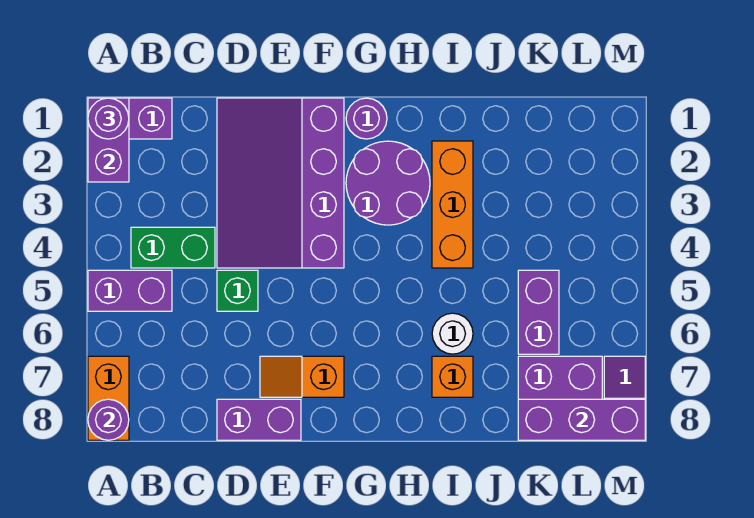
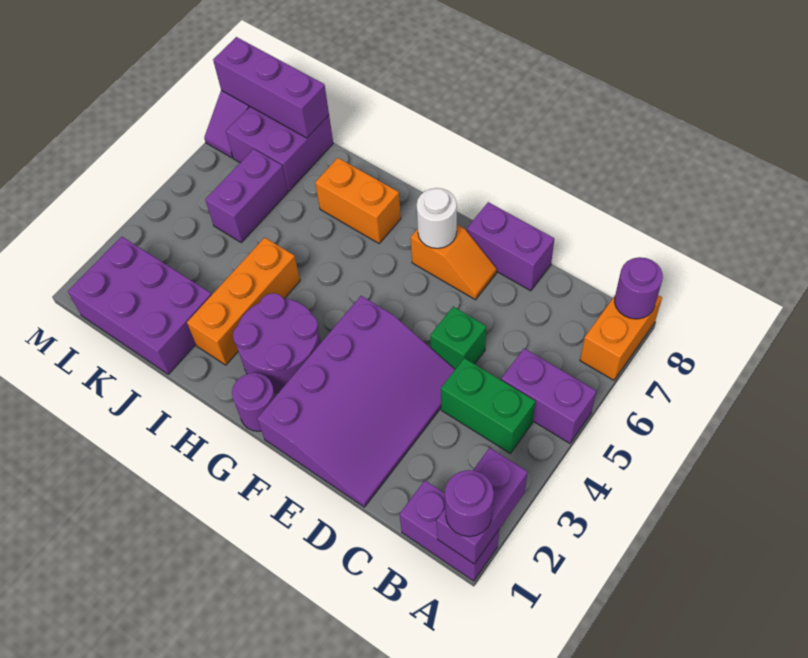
white 1x1 round brick [432,313,473,354] -> white 1x1 round brick moved to [417,188,457,248]
orange 1x1 brick [432,356,473,397] -> orange 1x2 brick [315,158,401,243]
none -> purple 2x3 brick [68,237,211,374]

